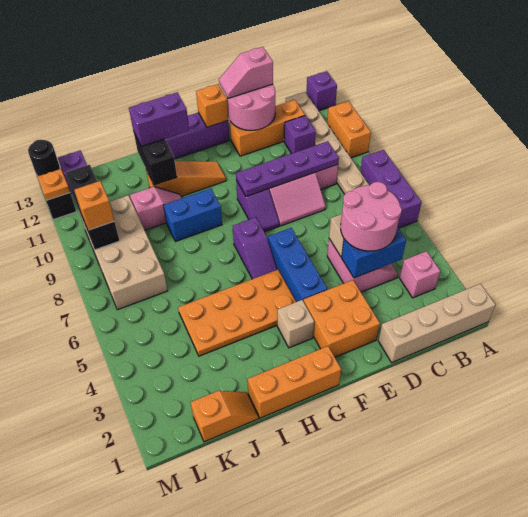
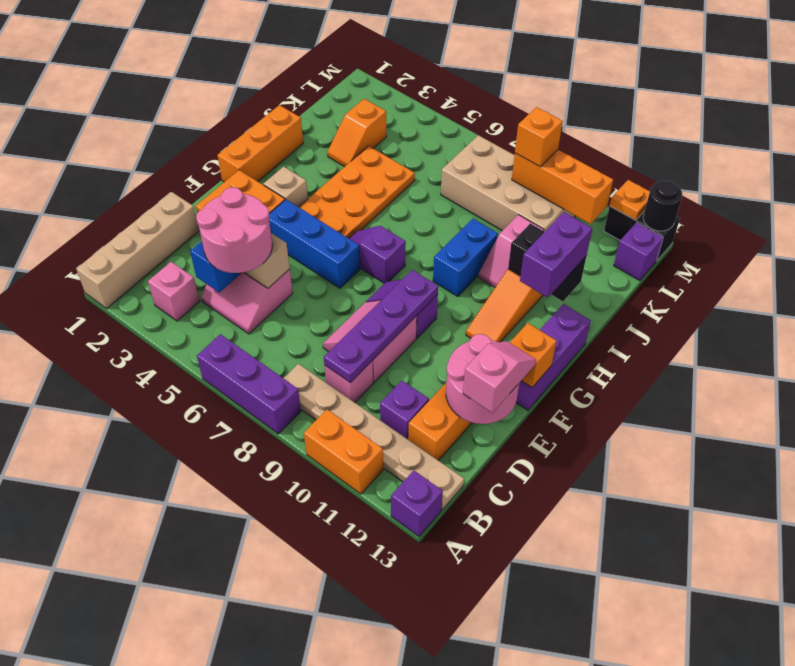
orange 1x2 slope [191,391,259,442] -> orange 1x2 slope moved to [327,99,386,167]
black 1x3 brick [66,165,120,250] -> orange 1x3 brick [512,150,613,224]

